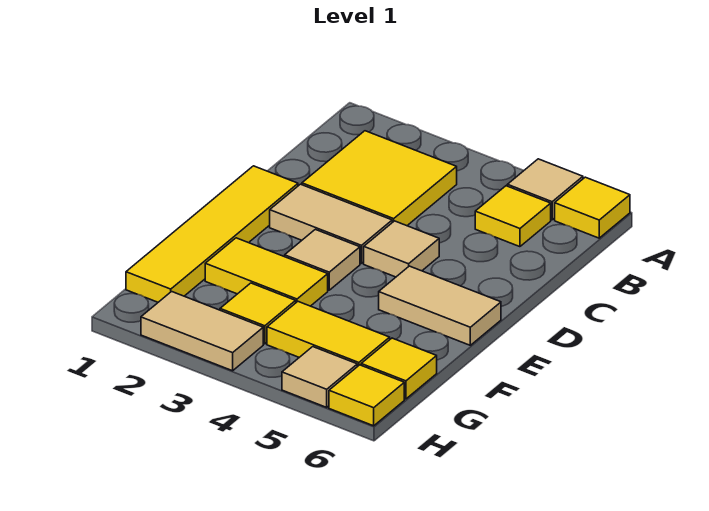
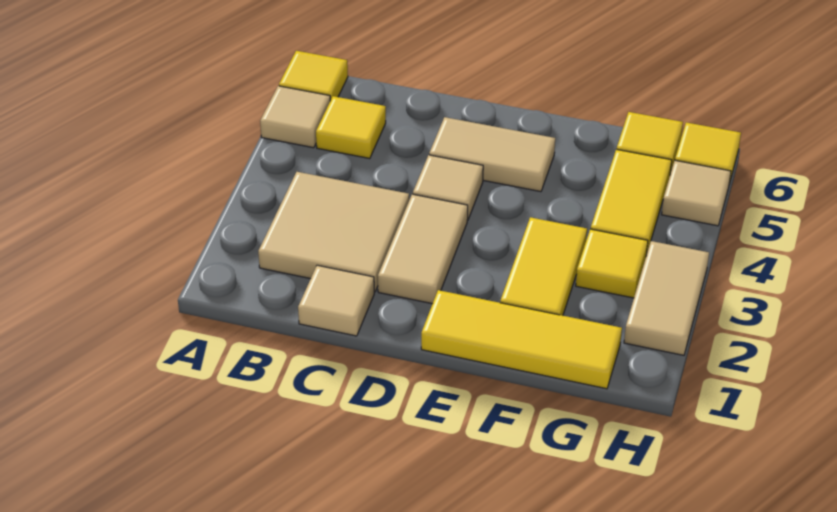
yellow 2x2 tile [302,131,457,226] -> tan 2x2 tile [258,172,409,292]
yellow 1x4 tile [126,166,298,302] -> yellow 1x3 tile [421,290,622,389]
tan 1x1 tile [285,229,360,290] -> tan 1x1 tile moved to [298,265,374,336]
tan 1x2 tile [379,266,501,345] -> tan 1x2 tile turned to [429,117,555,192]

